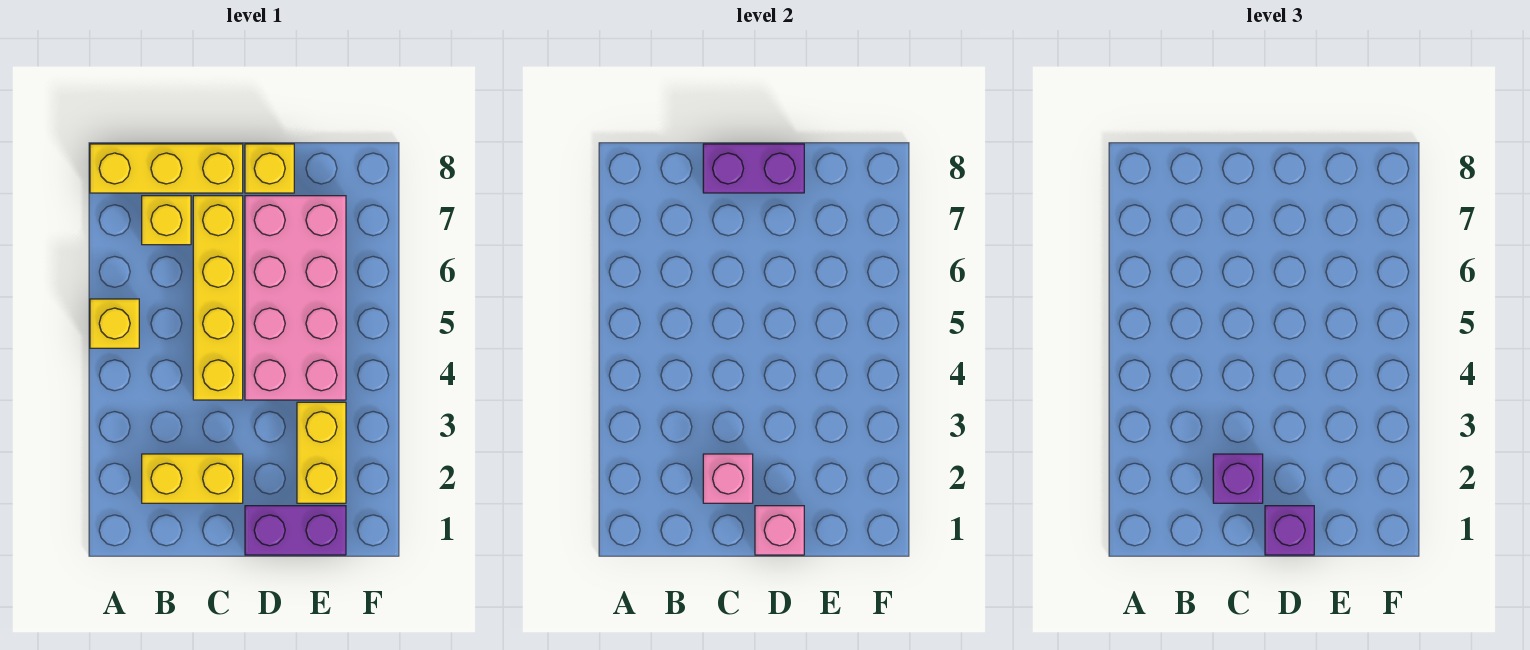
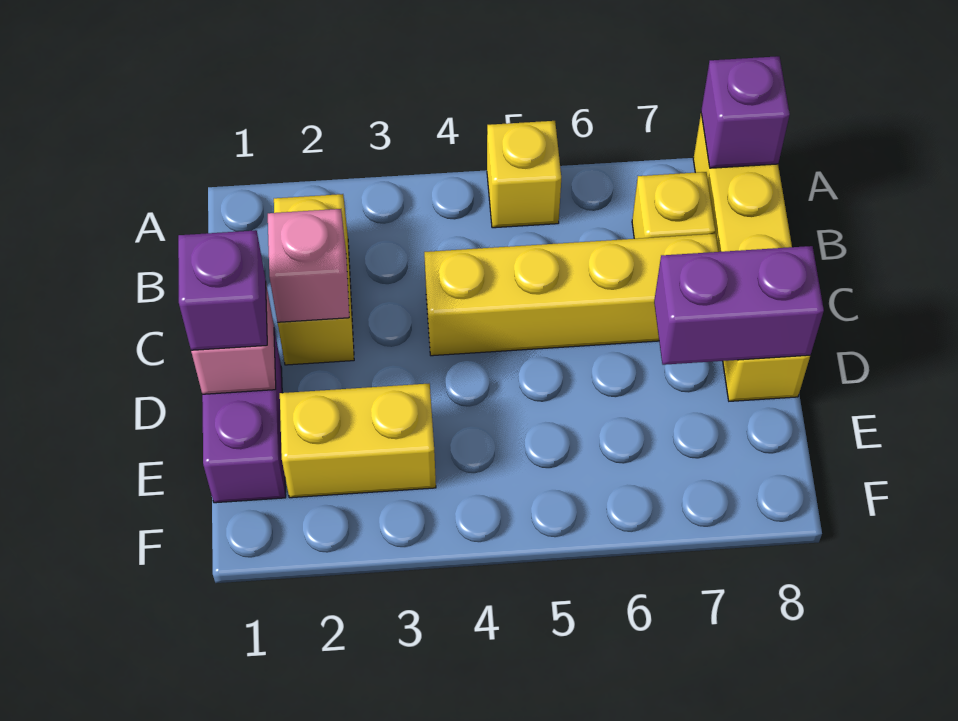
purple 1x1 brick [1213,454,1263,503] -> purple 1x1 brick moved to [701,56,790,168]
purple 1x2 brick [703,144,804,193] -> purple 1x2 brick turned to [654,246,824,365]
pink 2x4 brick [245,196,346,400] -> none

